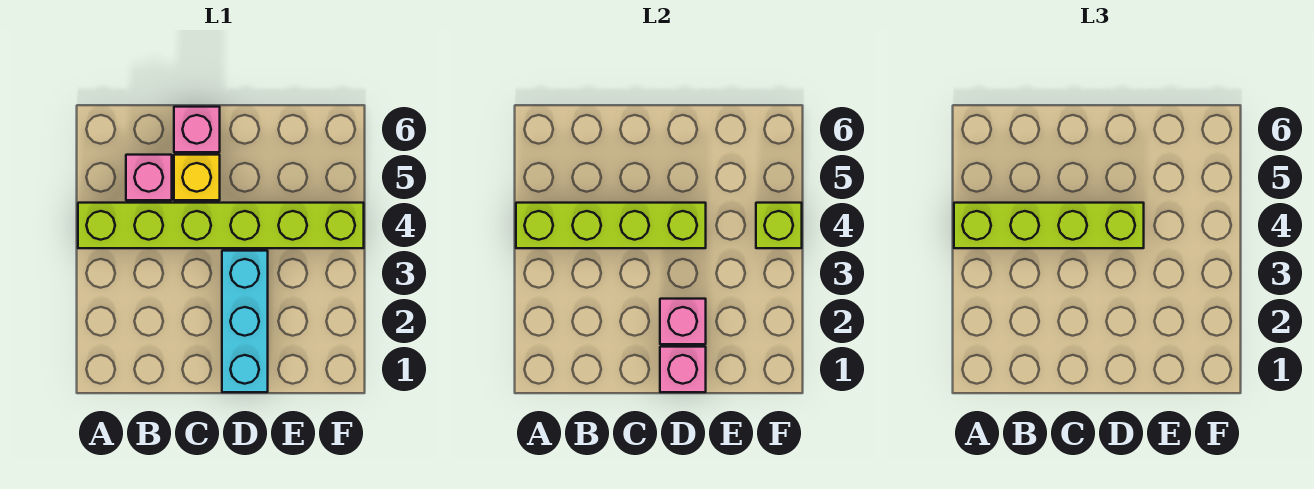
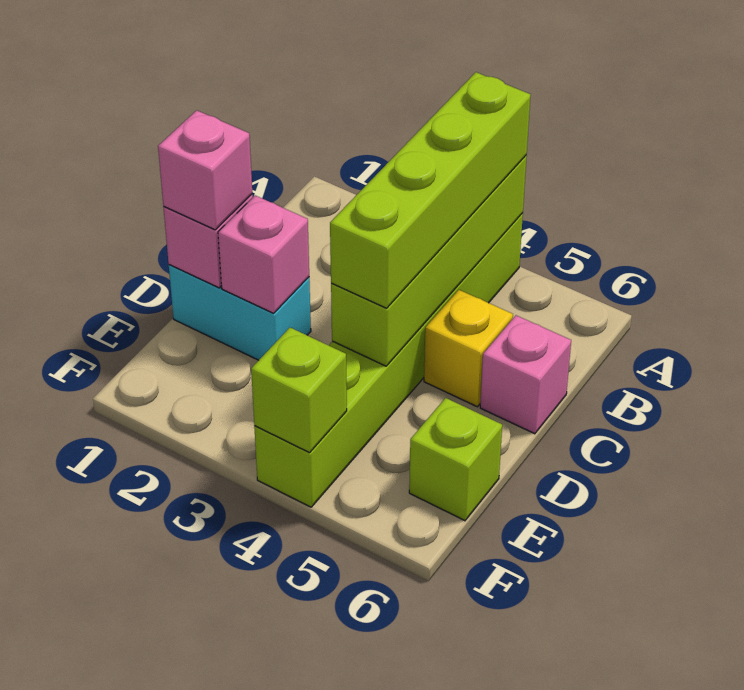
pink 1x1 brick [126,155,172,200] -> pink 1x1 brick moved to [158,110,252,230]
cyan 1x3 brick [222,251,268,392] -> cyan 1x2 brick [169,265,311,360]
none -> lime 1x1 brick [409,398,502,521]

